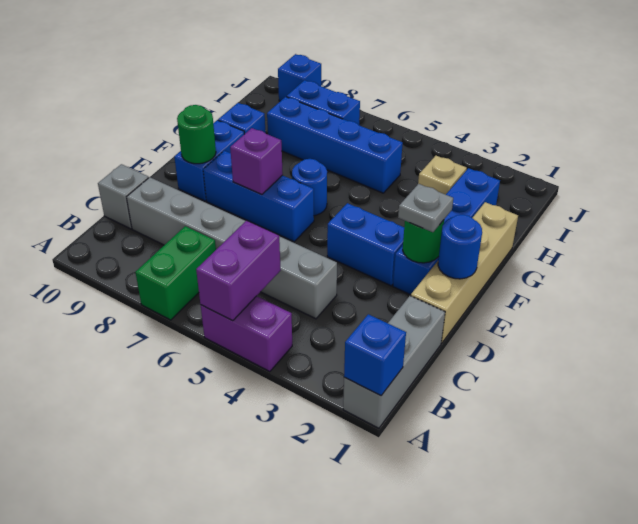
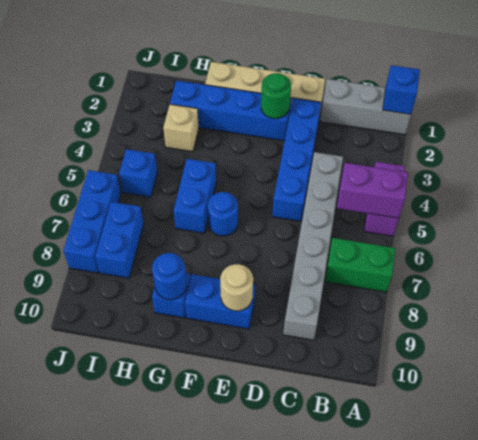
grey 1x1 brick [98,164,149,229] -> none
blue 1x1 round brick [438,215,482,279] -> blue 1x1 round brick moved to [152,253,187,300]
grey 1x1 plate [398,184,453,232] -> none
blue 1x2 brick [327,203,404,286] -> blue 1x2 brick moved to [174,159,216,233]
blue 1x3 brick [203,151,314,242] -> blue 1x3 brick moved to [63,170,121,273]
purple 1x1 brick [230,128,283,195] -> none
green 1x1 round brick [177,105,216,164] -> tan 1x1 round brick [220,264,253,311]
blue 1x4 brick [267,97,403,193] -> blue 1x4 brick moved to [272,98,321,221]
blue 1x1 brick [278,54,321,101] -> blue 1x1 brick moved to [119,149,157,197]

